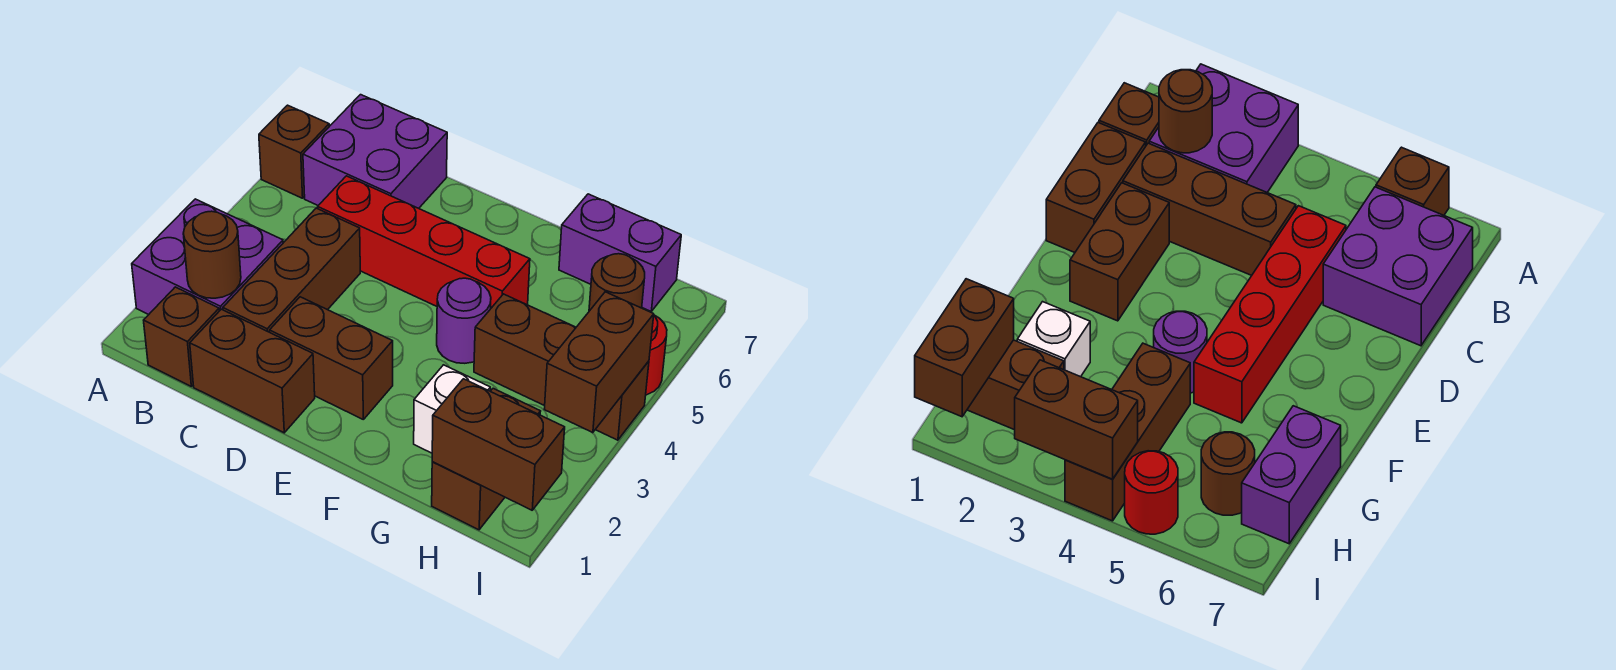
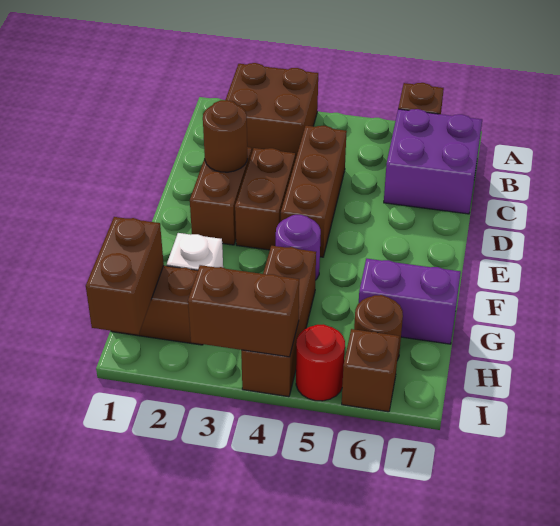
purple 2x2 brick [132,199,283,315] -> brown 2x2 brick [226,63,318,160]
brown 1x1 brick [144,287,219,386] -> brown 1x1 brick moved to [342,329,399,412]
brown 1x1 round brick [183,211,241,298] -> brown 1x1 round brick moved to [203,100,247,172]
brown 1x2 brick [190,309,315,433] -> brown 1x2 brick moved to [235,148,295,250]
brown 1x3 brick [223,208,360,332] -> brown 1x3 brick turned to [281,126,347,257]
red 1x4 brick [318,176,530,308] -> none
purple 1x2 brick [559,194,681,311] -> purple 1x2 brick turned to [359,259,461,344]

